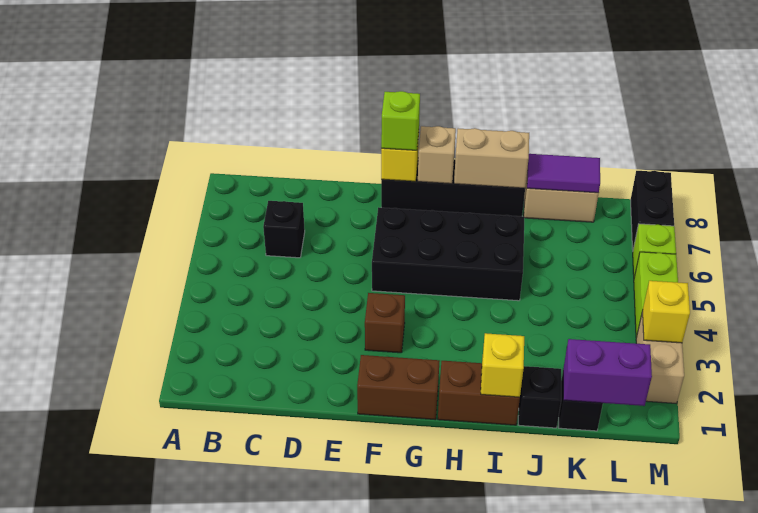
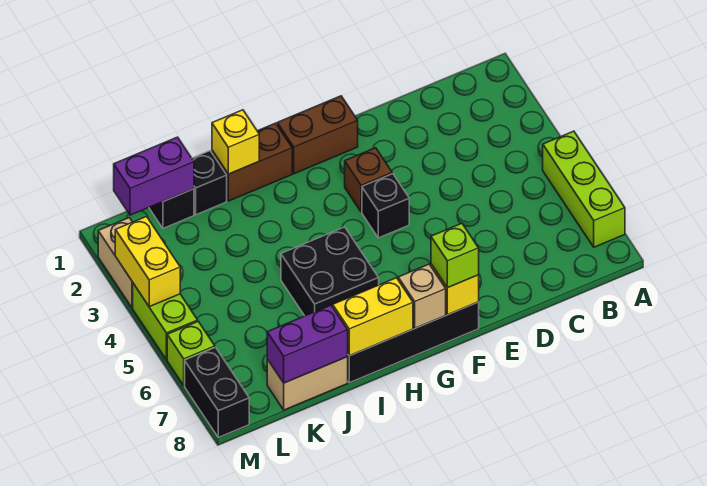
none -> lime 1x3 brick [543,131,625,247]
black 1x1 brick [263,201,305,258] -> black 1x1 brick moved to [362,174,409,238]
black 2x4 brick [372,207,525,301] -> black 2x2 brick [281,227,379,316]
tan 1x2 brick [454,128,529,188] -> yellow 1x2 brick [333,278,413,356]
purple 1x2 tile [527,154,600,193] -> purple 1x2 brick [267,305,348,383]
yellow 1x1 brick [643,281,690,343] -> yellow 1x2 brick [115,217,180,307]

